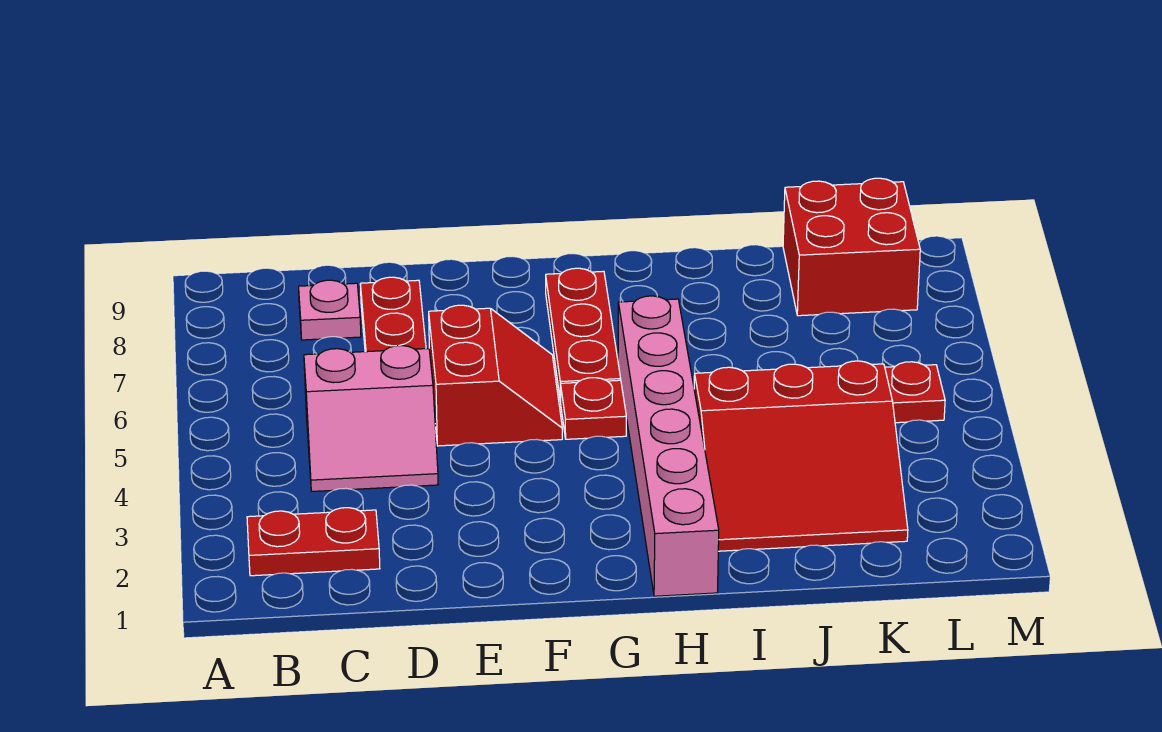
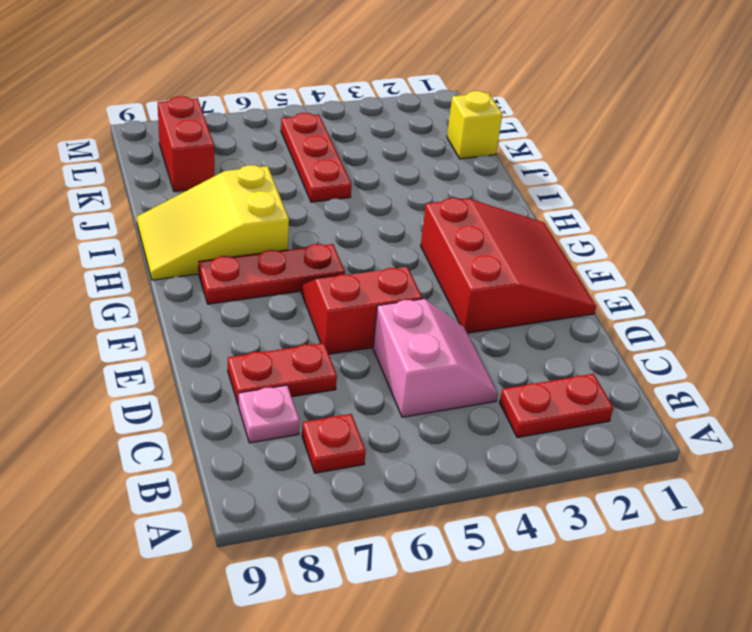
red 1x2 plate [247,508,380,576] -> red 1x2 plate turned to [500,374,613,438]
red 1x1 plate [561,378,626,439] -> red 1x1 plate moved to [302,414,366,473]
pink 1x6 brick [618,296,719,596] -> none
none -> yellow 2x3 slope [137,165,289,280]
red 3x3 slope [694,361,908,551] -> red 3x3 slope moved to [421,198,596,333]
none -> yellow 1x1 brick [447,91,502,159]
red 2x2 brick [783,178,920,316] -> red 1x2 brick [158,96,215,192]

